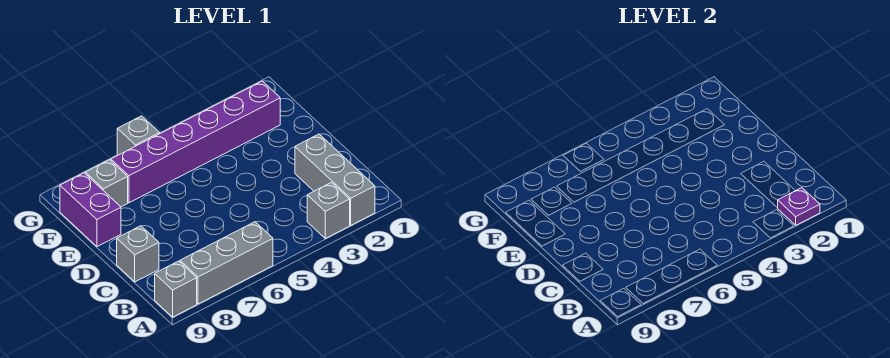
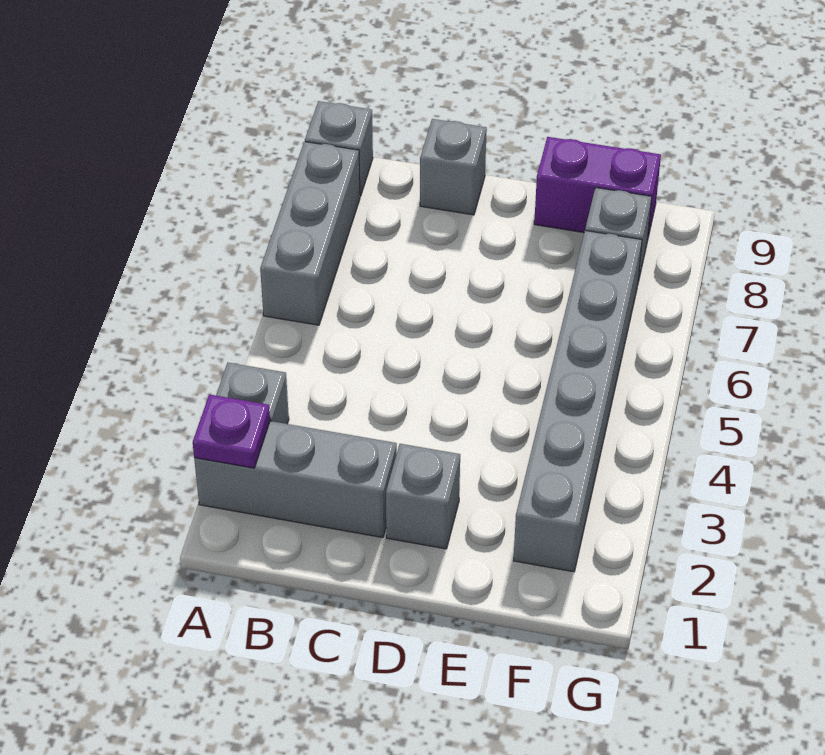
purple 1x6 brick [111,81,280,203] -> grey 1x6 brick [513,231,642,572]
grey 1x1 brick [117,116,160,155] -> grey 1x1 brick moved to [386,444,460,549]

